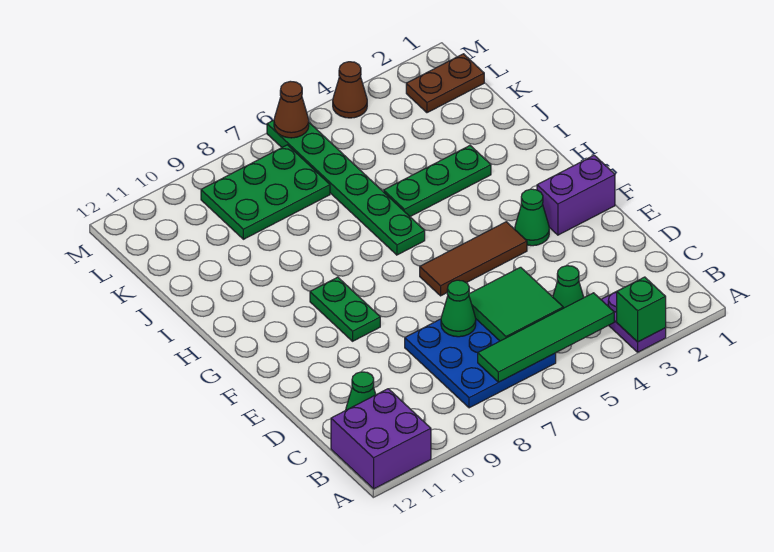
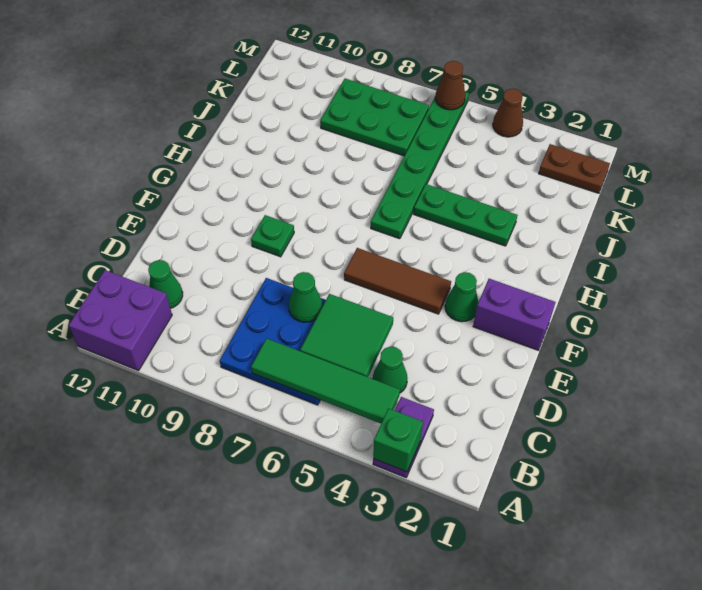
green 1x2 plate [310,277,380,341] -> green 1x1 plate [251,215,294,257]

